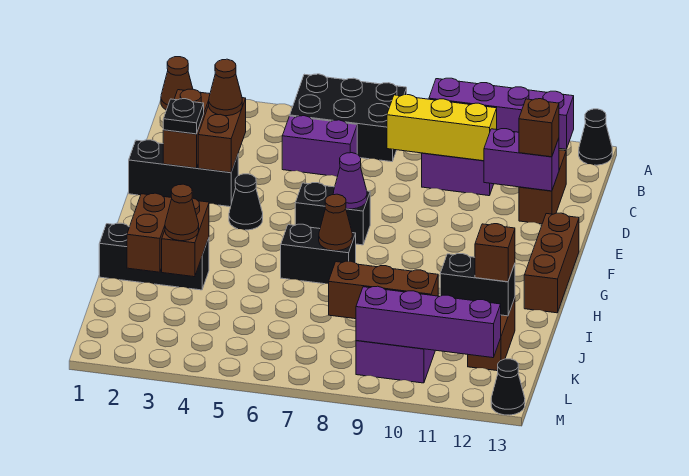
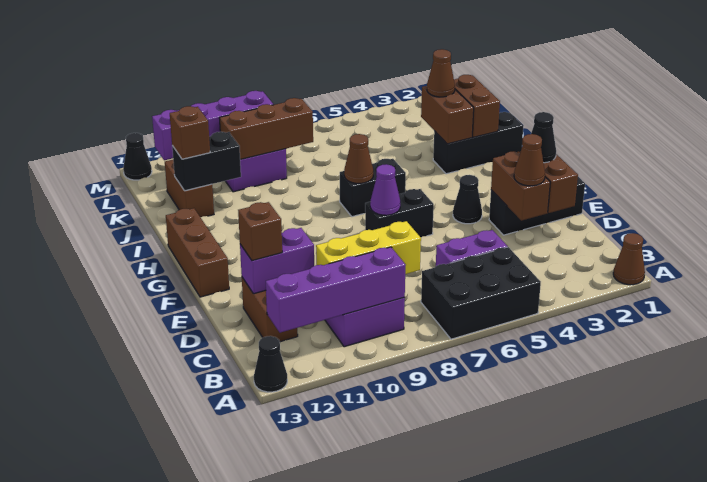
black 1x1 plate [163,99,204,134] -> black 1x1 cone [531,112,556,163]

